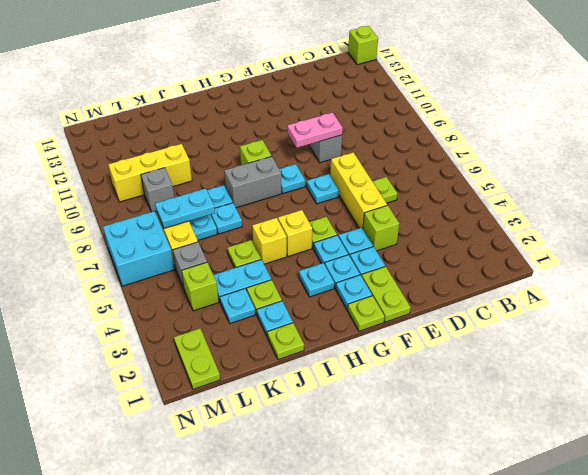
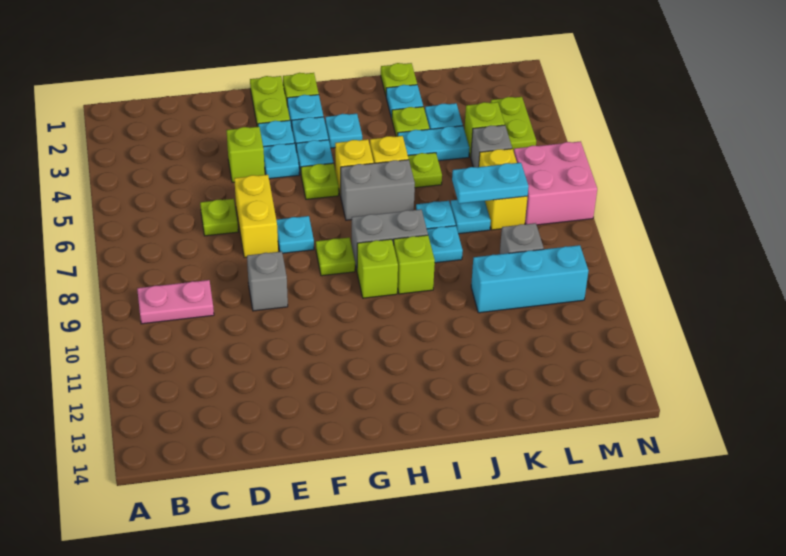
lime 1x1 brick [348,26,378,65] -> lime 1x1 brick moved to [394,235,435,294]
yellow 1x3 brick [330,152,387,228] -> yellow 1x2 brick [234,175,278,258]
pink 1x2 plate [287,112,343,148] -> pink 1x2 plate moved to [137,280,214,324]
cyan 1x1 plate [279,164,305,193] -> lime 1x1 plate [316,238,355,276]
none -> grey 1x2 brick [341,160,415,220]
yellow 1x3 brick [108,144,192,202] -> cyan 1x3 brick [471,245,588,313]
lime 1x2 plate [174,328,220,389] -> lime 1x2 plate moved to [491,97,536,152]
cyan 2x2 brick [103,211,174,286] -> pink 2x2 brick [514,141,597,225]

